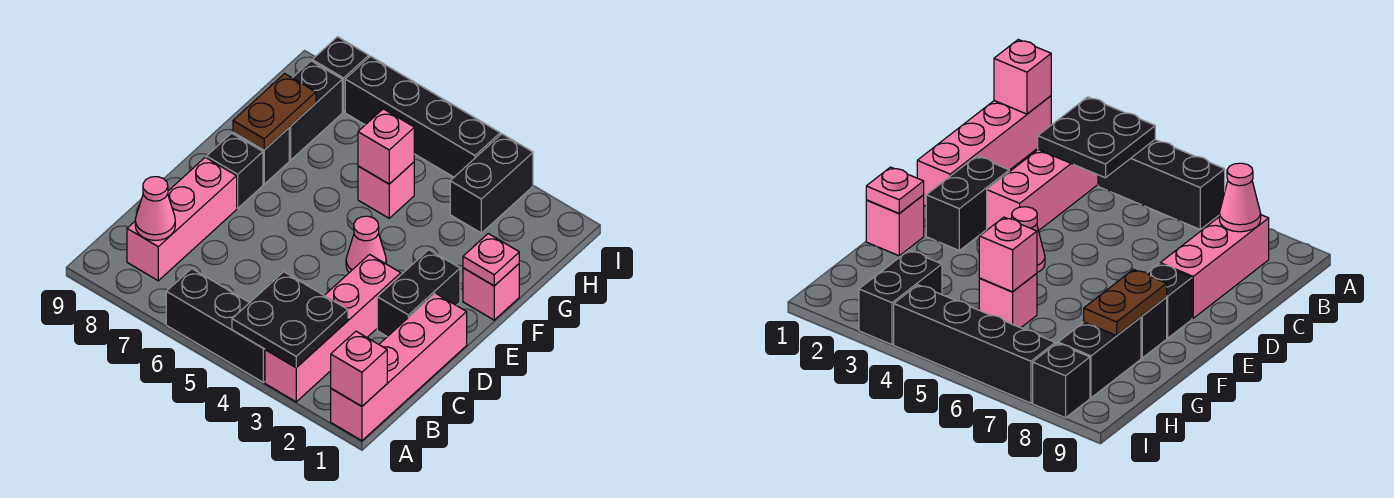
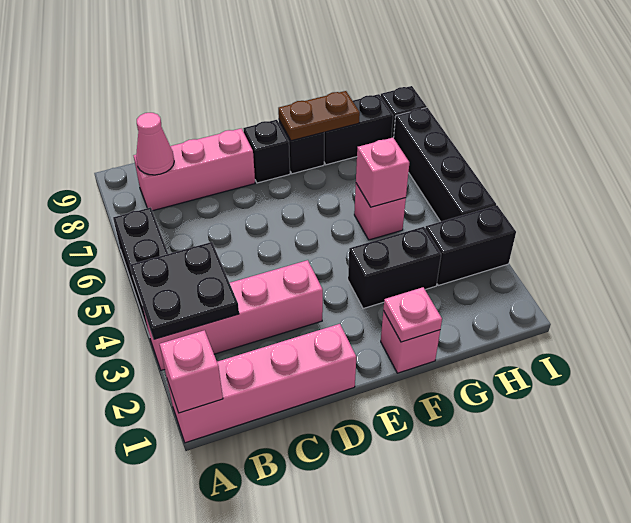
black 1x2 brick [377,250,460,337] -> black 1x2 brick moved to [348,227,441,309]
pink 1x1 cone [346,216,386,273] -> none

